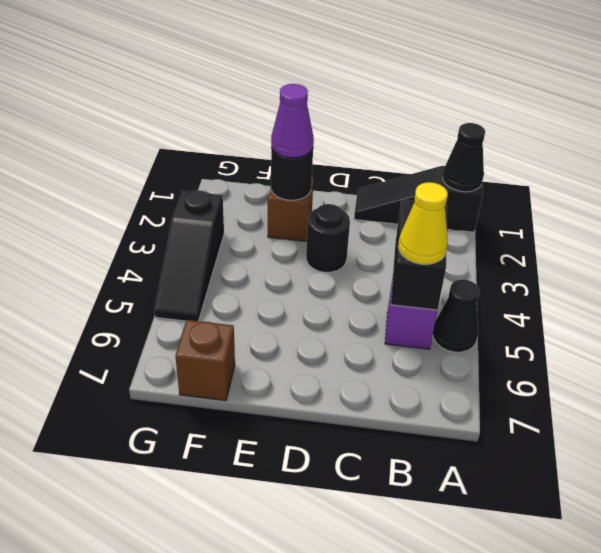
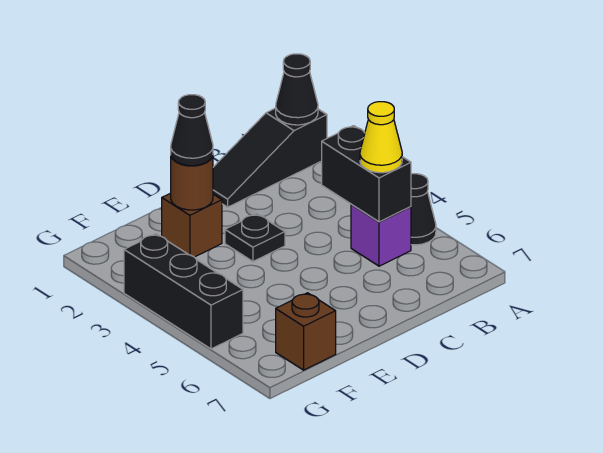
black 1x1 round brick [306,204,350,272] -> black 1x1 plate [225,214,285,261]
black 1x1 round brick [271,148,313,200] -> brown 1x1 round brick [171,157,213,210]
purple 1x1 cone [271,84,314,158] -> black 1x1 cone [171,95,213,166]
black 1x3 slope [154,190,224,321] -> black 1x3 brick [124,234,243,349]

